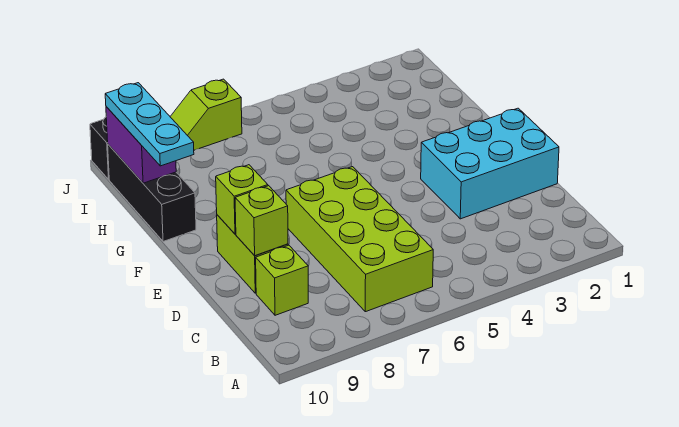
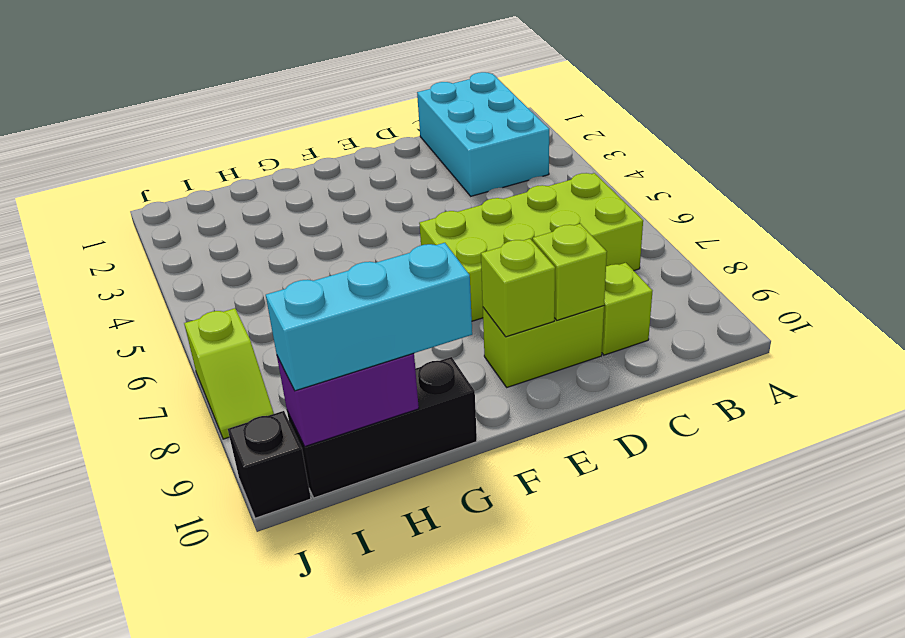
cyan 2x3 brick [421,108,559,219] -> cyan 2x3 brick moved to [417,72,549,196]
cyan 1x3 plate [105,83,194,166] -> cyan 1x3 brick [266,243,472,391]

